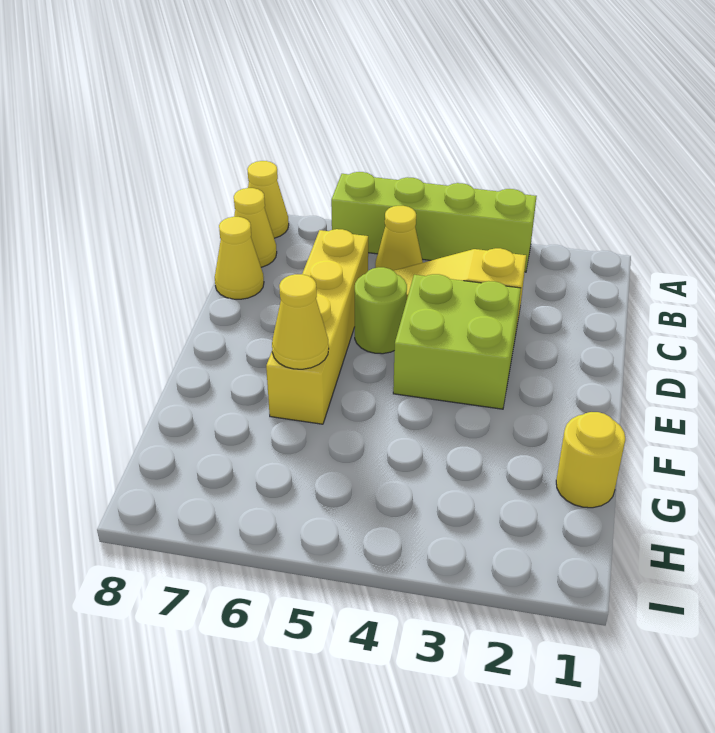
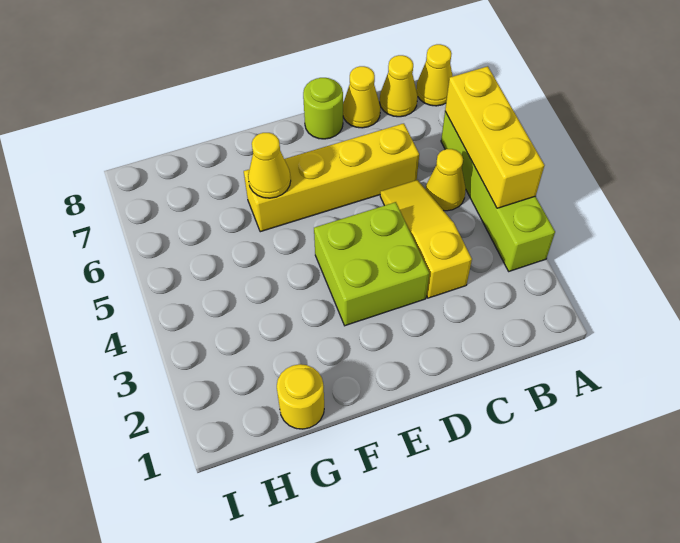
none -> yellow 1x3 brick [445,66,545,208]
lime 1x1 round brick [355,267,407,354] -> lime 1x1 round brick moved to [303,78,343,139]

